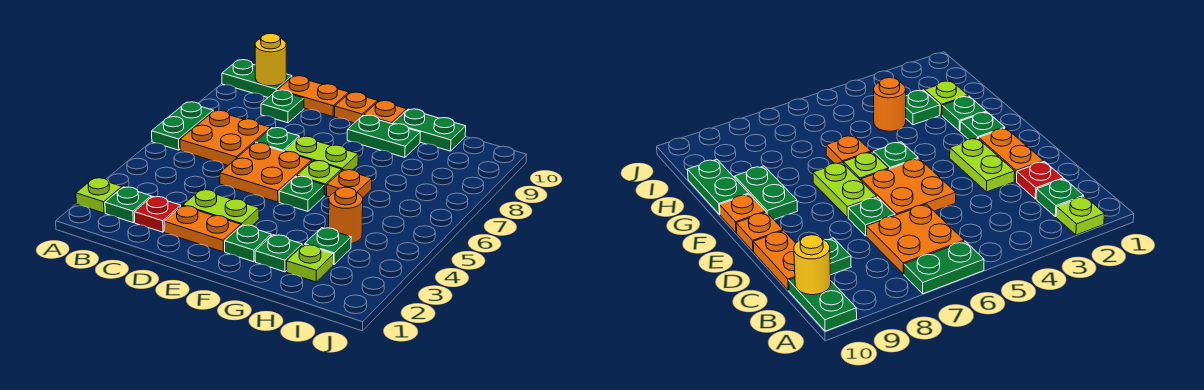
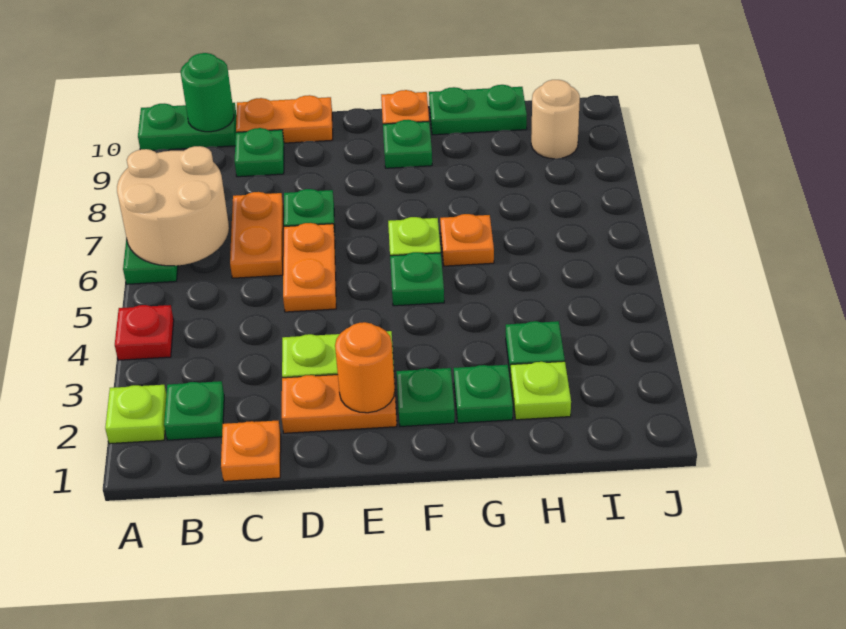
none -> tan 2x2 round brick [117,146,229,266]
orange 2x2 plate [180,110,270,165] -> orange 1x2 plate [230,192,283,278]
yellow 1x1 round brick [255,33,286,86] -> green 1x1 round brick [180,53,234,132]
red 1x1 plate [134,196,181,232] -> red 1x1 plate moved to [115,305,174,360]
orange 2x2 plate [220,143,312,202] -> orange 1x2 plate [283,223,336,312]
lime 1x2 plate [284,136,358,170] -> none
orange 1x1 plate [335,92,378,123] -> orange 1x1 plate moved to [221,421,281,481]
green 1x2 plate [347,115,420,158] -> green 1x1 plate [383,120,432,168]
orange 1x1 round brick [329,187,363,243] -> orange 1x1 round brick moved to [335,322,395,413]
none -> tan 1x1 round brick [531,80,580,159]

